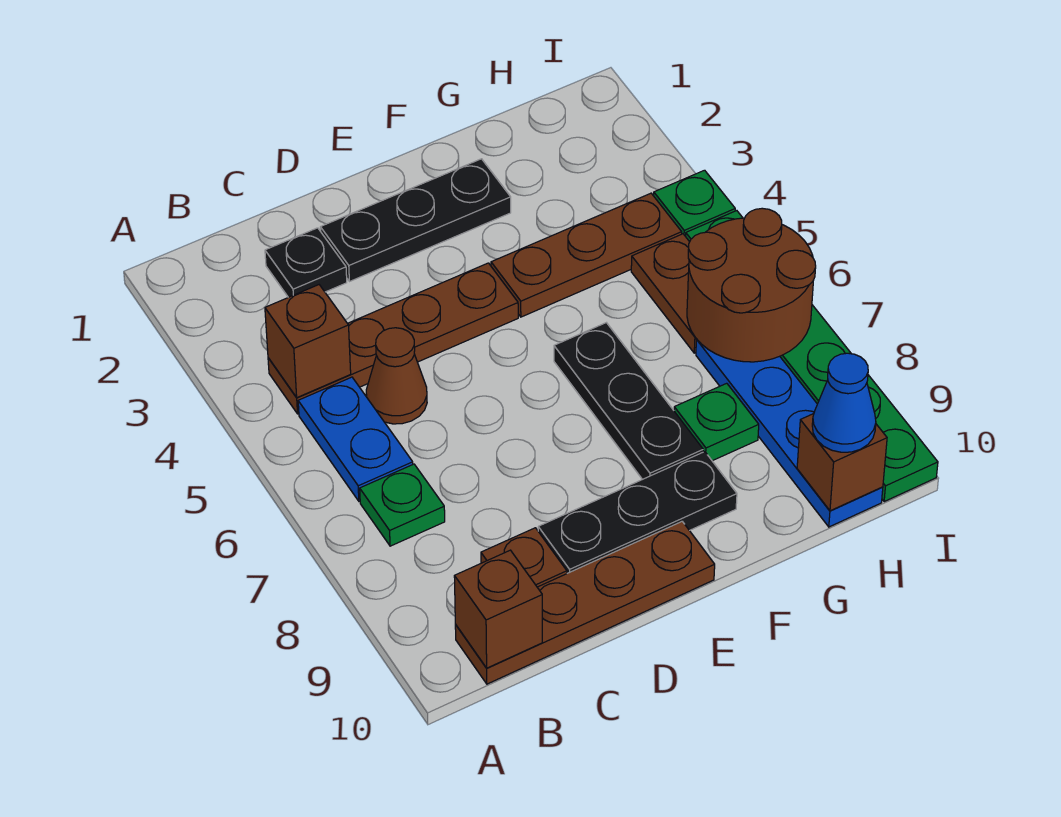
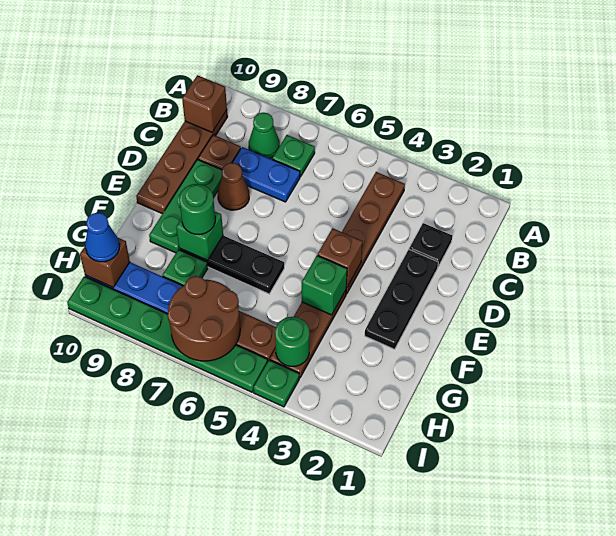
brown 1x1 brick [265,285,351,397] -> brown 1x1 brick moved to [318,228,363,287]
blue 1x2 plate [298,377,413,501] -> blue 1x2 plate moved to [232,147,300,202]
none -> green 1x1 cone [249,113,280,159]
brown 1x1 cone [366,328,427,424] -> brown 1x1 cone moved to [218,163,249,210]
black 1x3 plate [538,452,737,573] -> green 1x3 plate [149,159,222,253]
none -> green 1x1 brick [302,256,347,315]
none -> green 1x1 brick [176,212,223,260]
none -> green 1x1 round brick [179,184,215,234]
none -> green 1x1 round brick [275,317,309,366]

